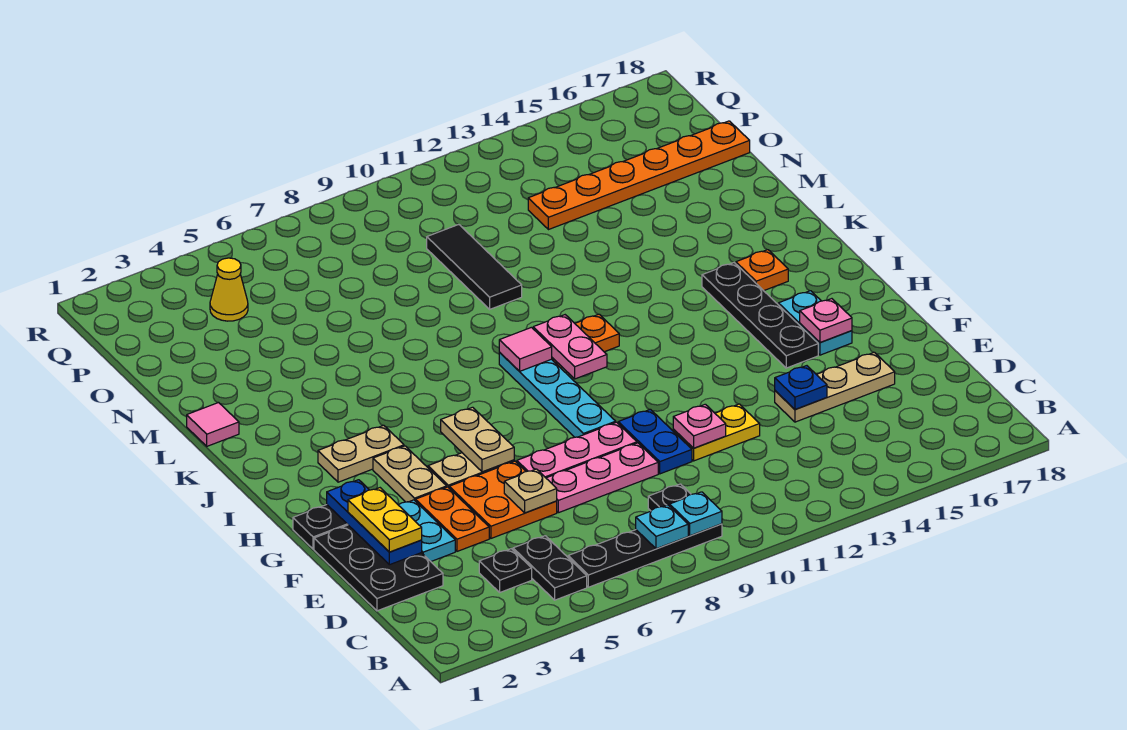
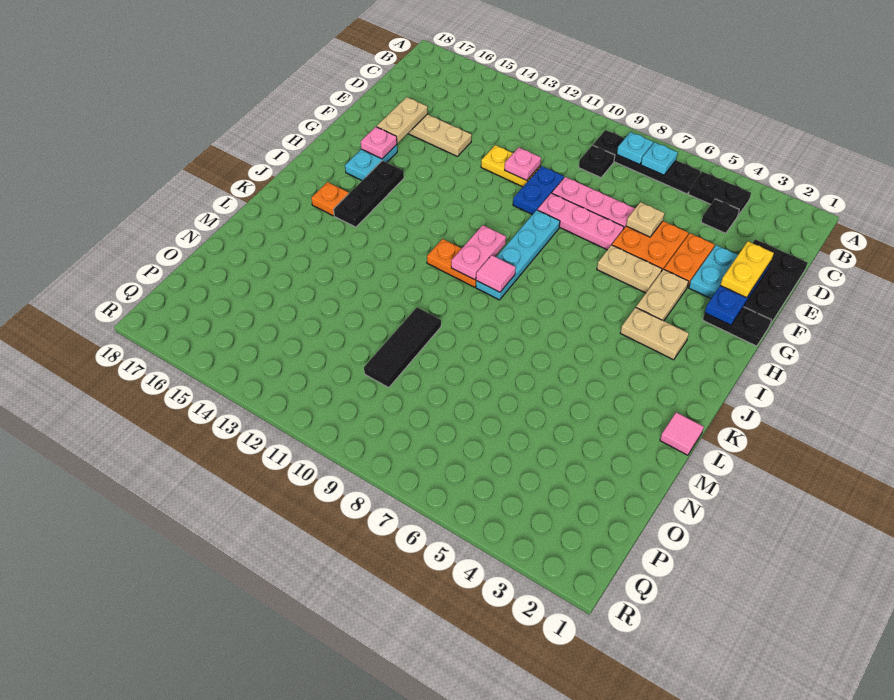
black 1x2 plate [513,536,587,600] -> black 1x2 plate turned to [689,172,751,215]
cyan 1x1 plate [670,492,722,536] -> cyan 1x1 plate moved to [641,142,678,175]
blue 1x1 plate [775,366,827,410] -> none
tan 1x2 plate [441,407,514,472] -> tan 1x2 plate moved to [377,97,427,143]
black 1x4 plate [702,263,818,368] -> black 1x3 plate [334,161,404,227]
orange 1x6 plate [528,121,750,230] -> none
yellow 1x1 cone [210,258,248,321] -> none

